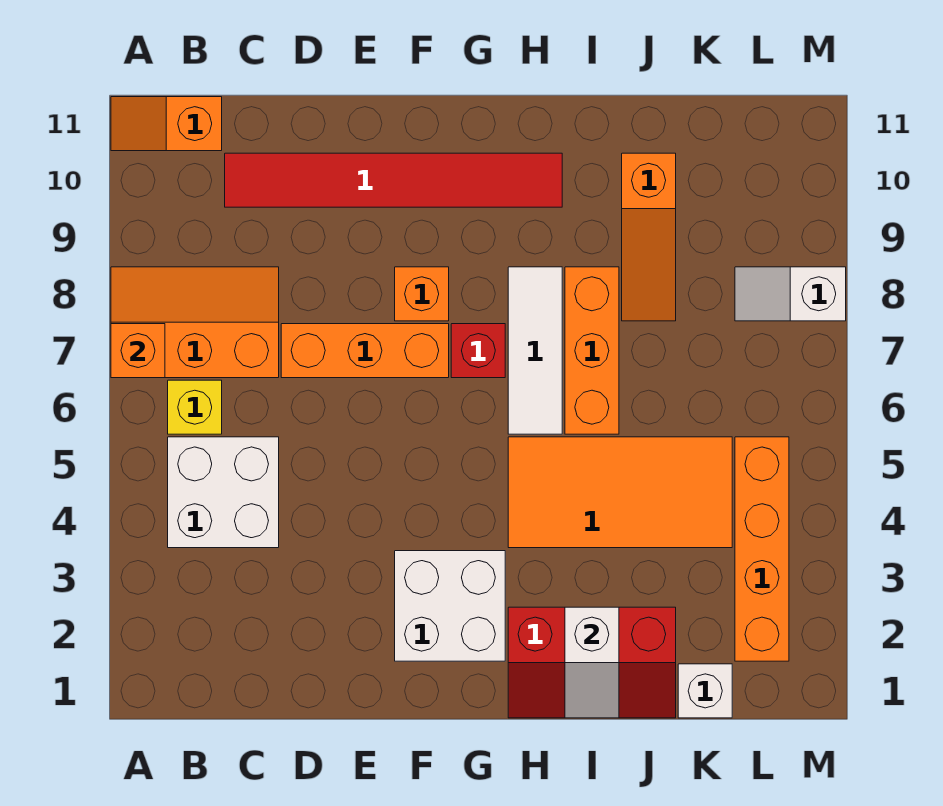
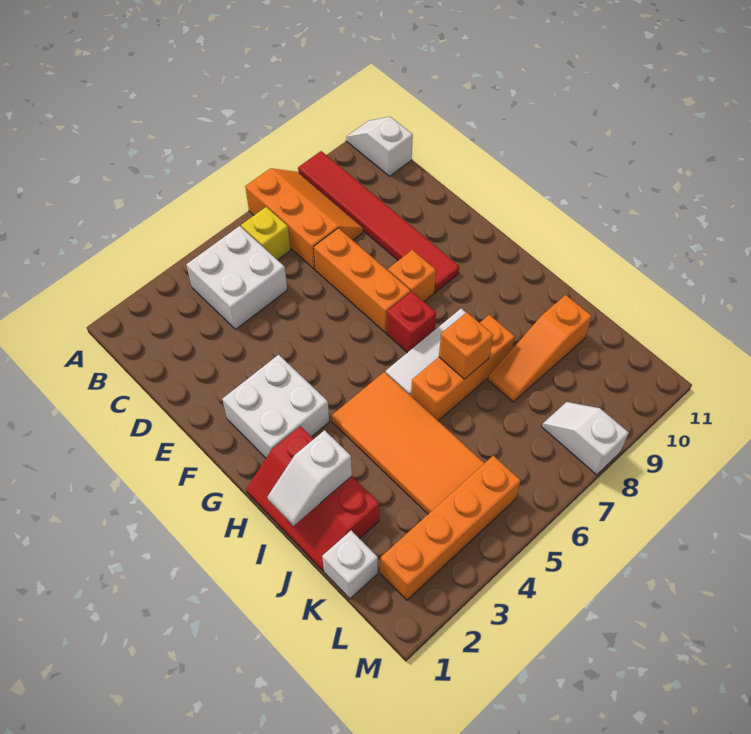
orange 1x1 brick [111,324,165,378] -> orange 1x1 brick moved to [439,312,493,379]
orange 1x2 slope [111,97,222,151] -> white 1x2 slope [346,117,413,176]
red 1x6 tile [225,153,562,207] -> red 1x6 tile moved to [298,151,459,292]

